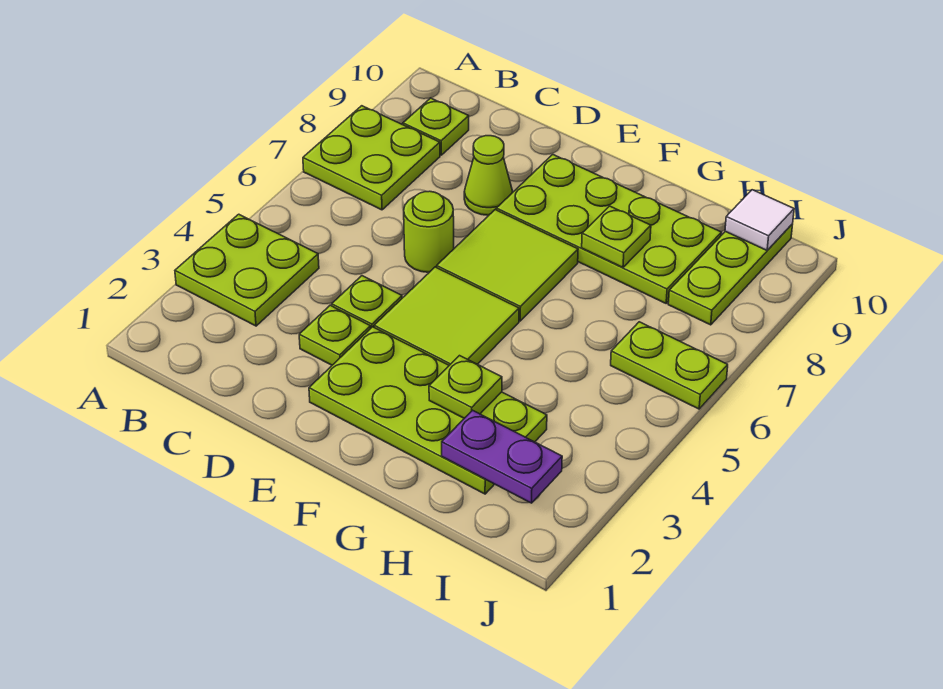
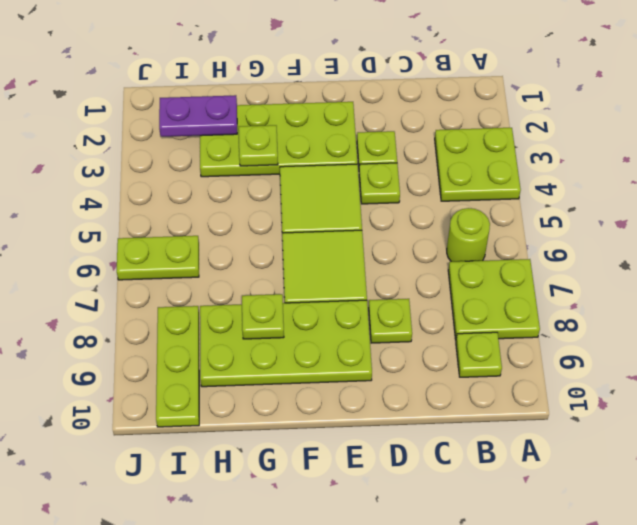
lime 1x1 round brick [404,191,454,272] -> lime 1x1 round brick moved to [447,208,490,262]
lime 1x1 cone [464,136,513,215] -> lime 1x1 plate [369,299,412,343]
white 1x1 tile [725,190,794,250] -> none

